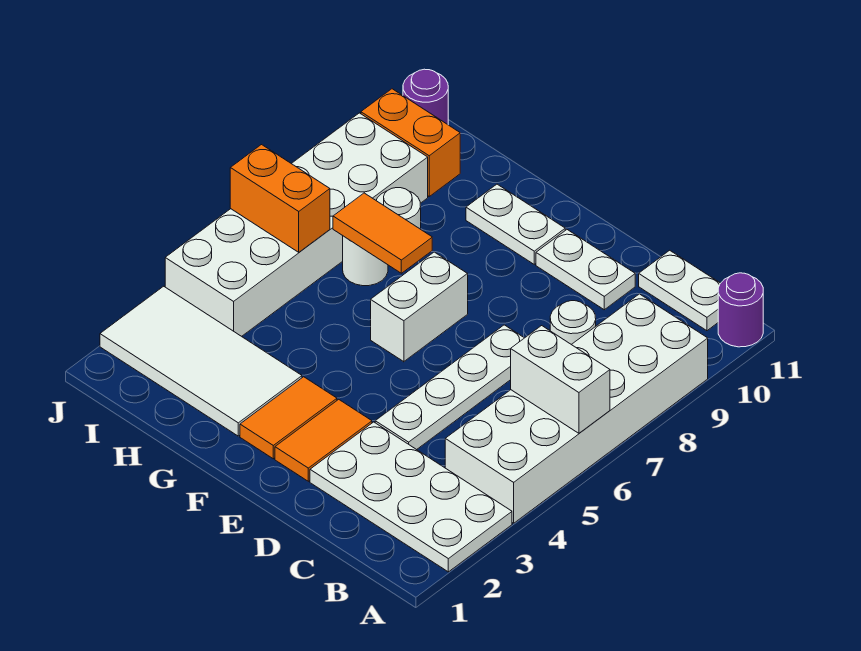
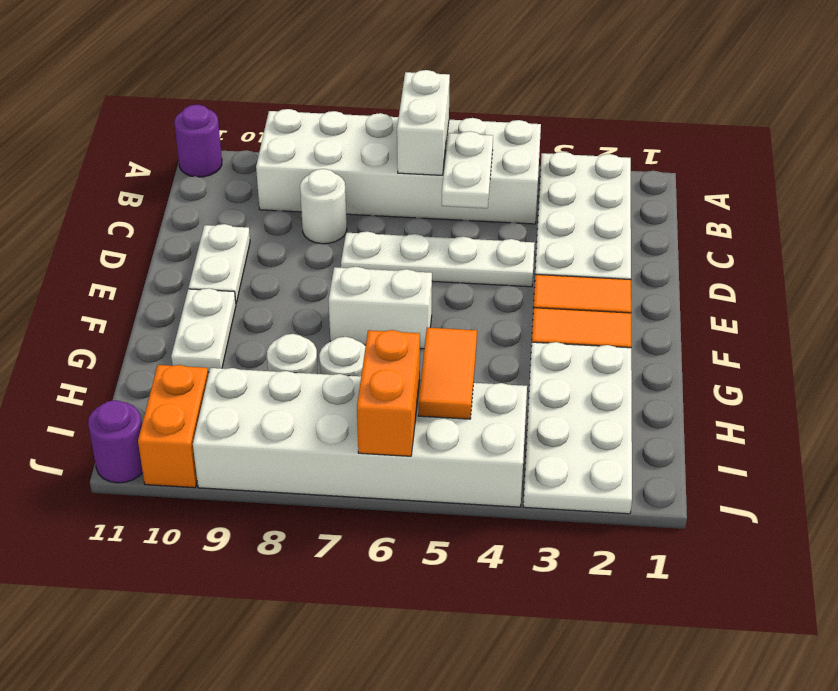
white 1x2 plate [639,250,720,331] -> white 1x2 plate moved to [442,131,493,208]
white 2x4 tile [100,286,302,436] -> white 2x4 plate [523,342,632,514]
orange 1x2 tile [333,193,432,273] -> orange 1x2 tile moved to [418,327,477,419]

